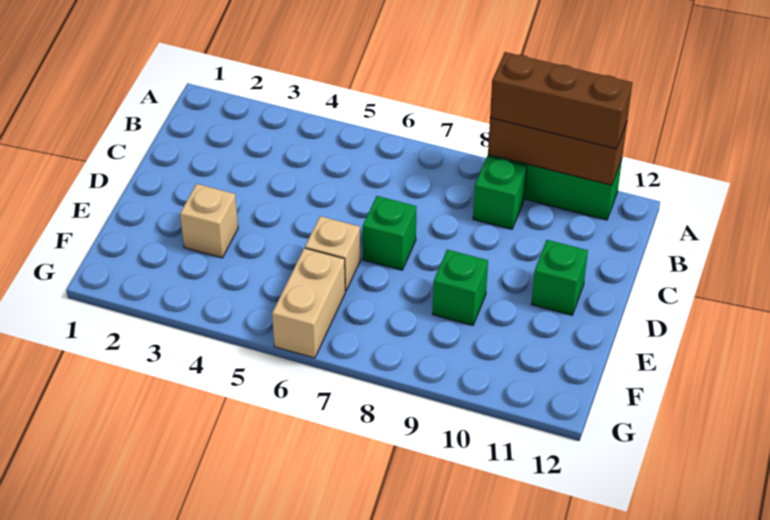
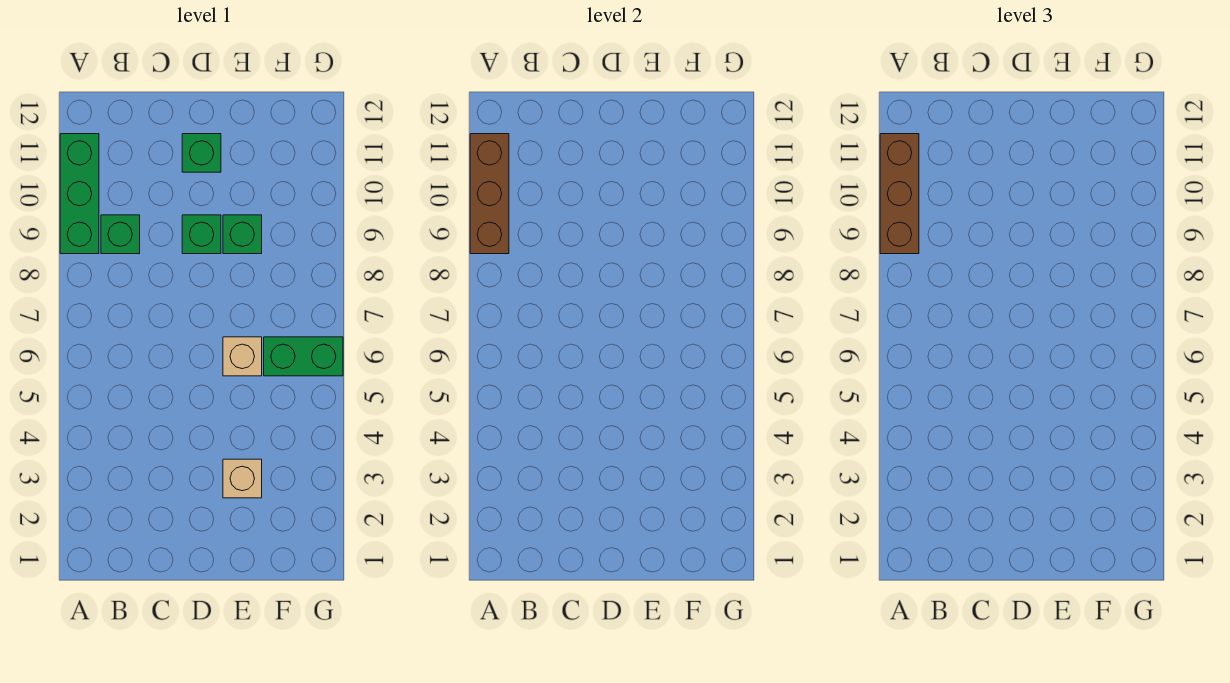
green 1x1 brick [363,196,417,270] -> green 1x1 brick moved to [182,215,221,254]
tan 1x2 brick [272,248,345,358] -> green 1x2 brick [264,337,343,376]

